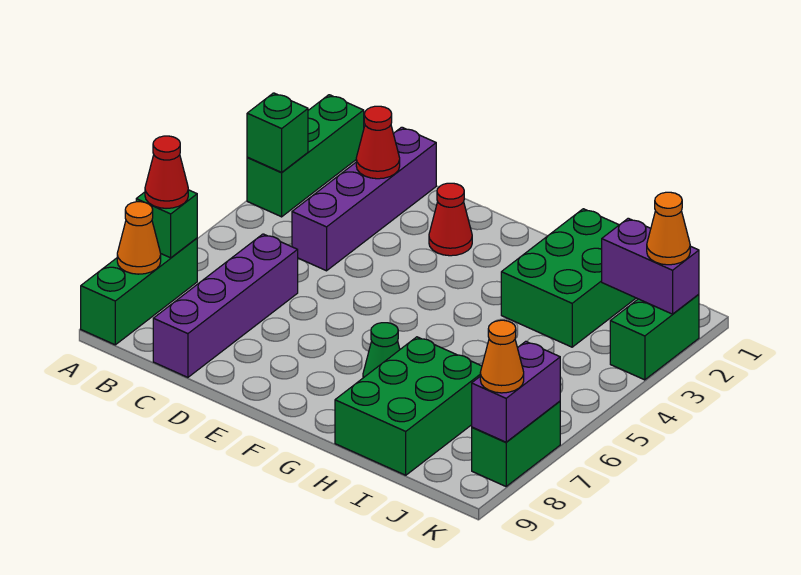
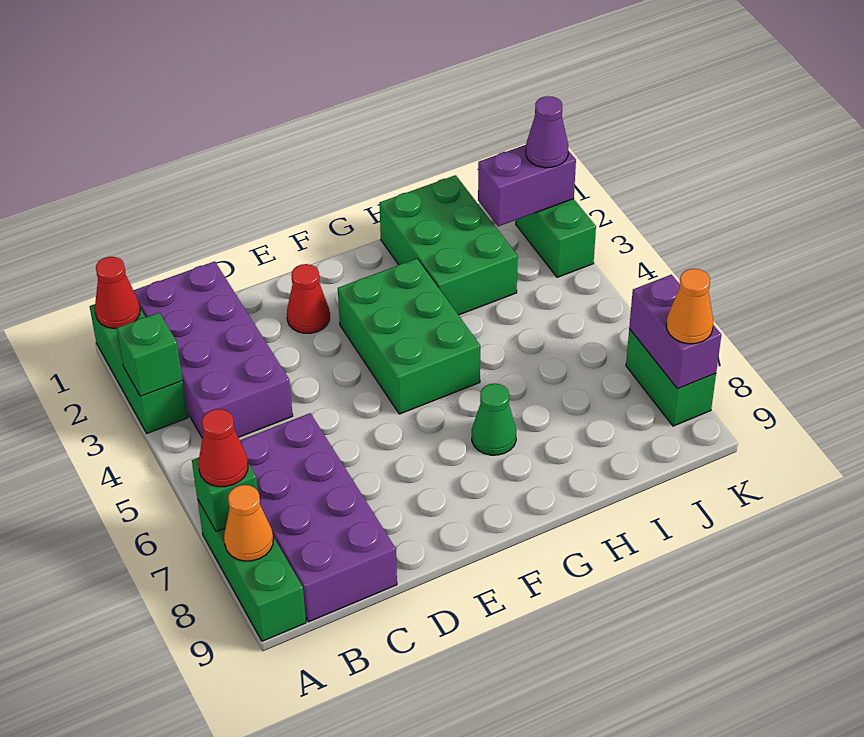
purple 1x4 brick [292,127,436,271] -> purple 2x4 brick [134,261,293,438]
red 1x1 cone [356,106,400,179] -> red 1x1 cone moved to [95,257,140,328]
purple 1x4 brick [153,234,298,377] -> purple 2x4 brick [240,413,397,622]
green 2x3 brick [335,337,482,475] -> green 2x3 brick moved to [338,259,480,414]
orange 1x1 cone [647,192,690,265] -> purple 1x1 cone [526,96,568,168]

